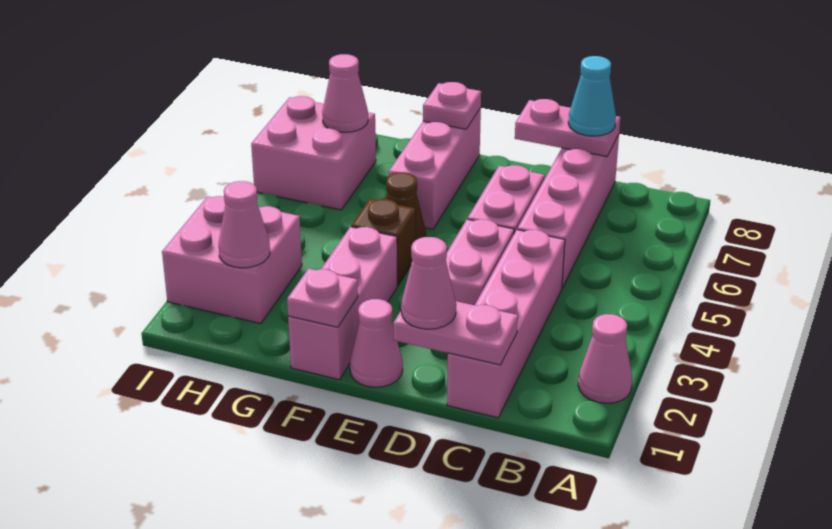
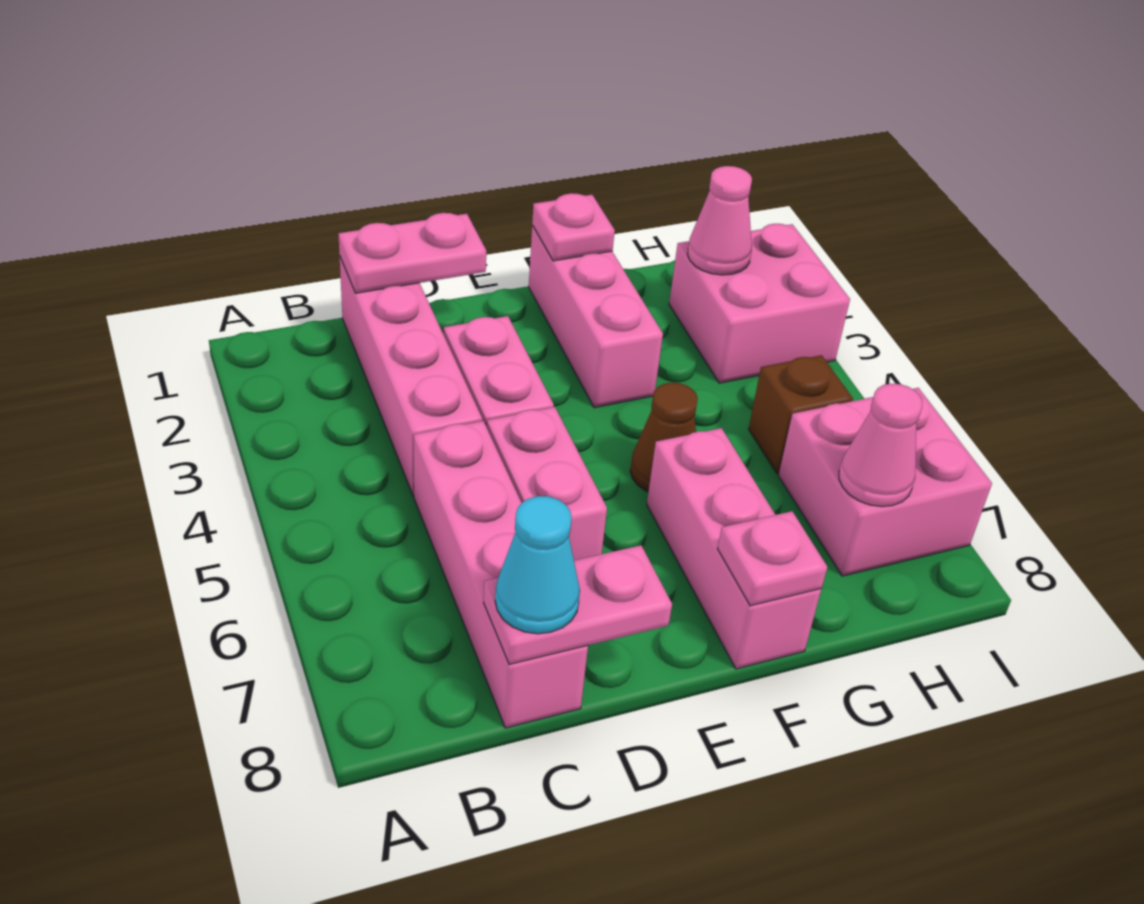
pink 1x1 cone [578,314,632,403] -> none
pink 1x1 cone [401,237,456,329] -> none
pink 1x1 cone [350,299,403,387] -> none
brown 1x1 brick [351,199,415,285] -> brown 1x1 brick moved to [749,355,853,474]

